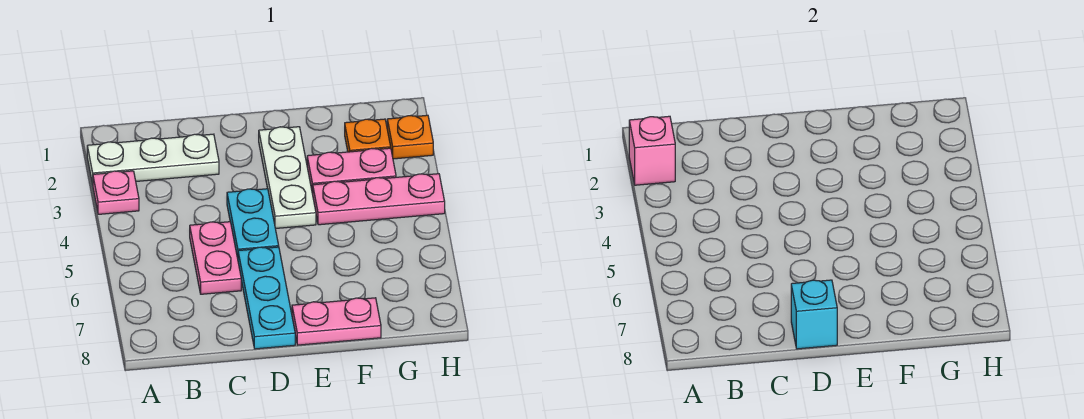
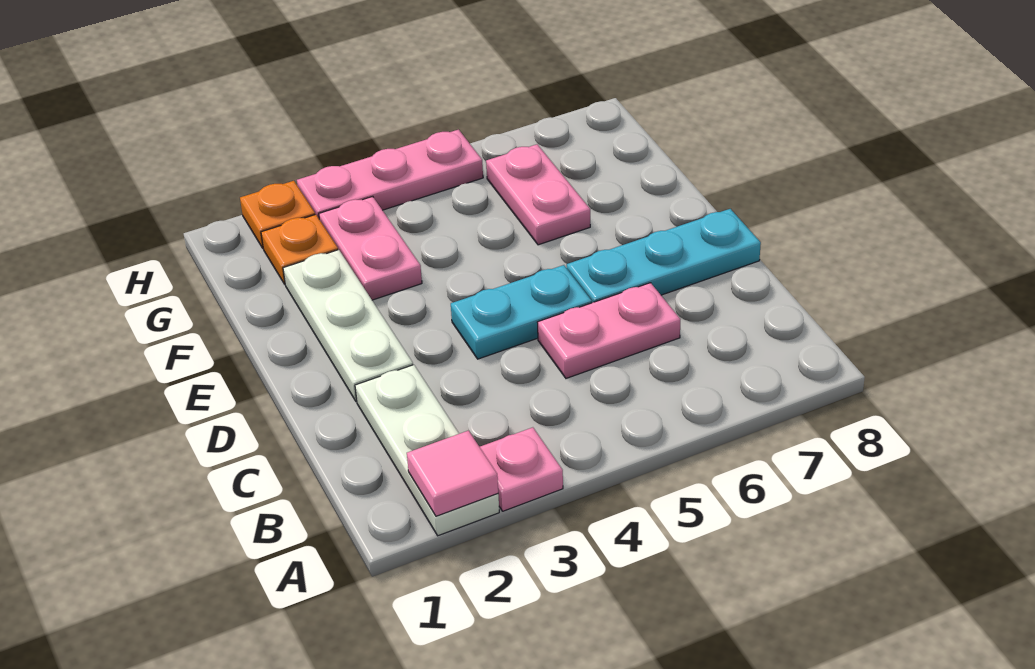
pink 1x1 brick [629,116,675,185] -> pink 1x1 tile [407,430,498,516]
cyan 1x1 brick [791,280,837,349] -> none
white 1x3 plate [259,127,316,229] -> white 1x3 plate turned to [283,250,413,402]
pink 1x2 plate [292,298,381,345] -> pink 1x2 plate moved to [486,144,590,245]
pink 1x3 plate [313,174,445,225] -> pink 1x3 plate turned to [297,130,483,218]

